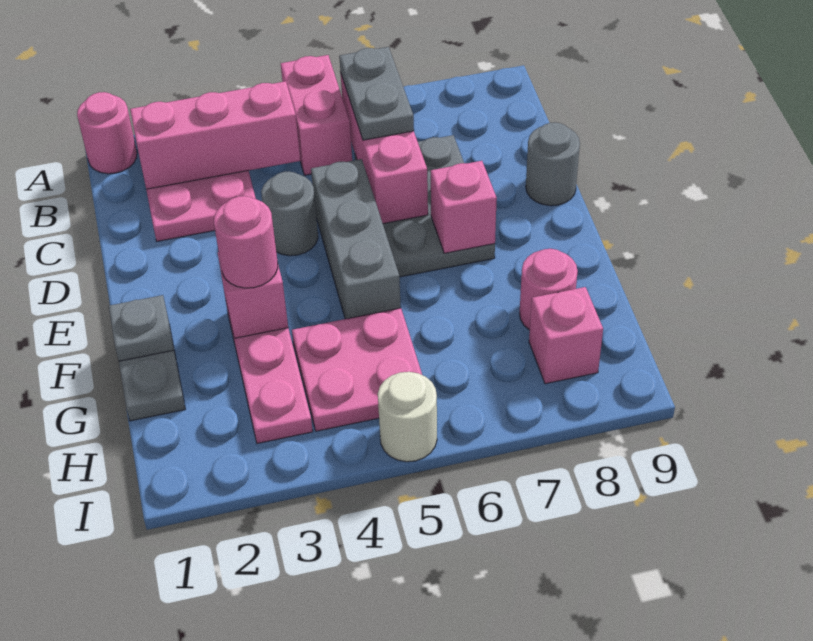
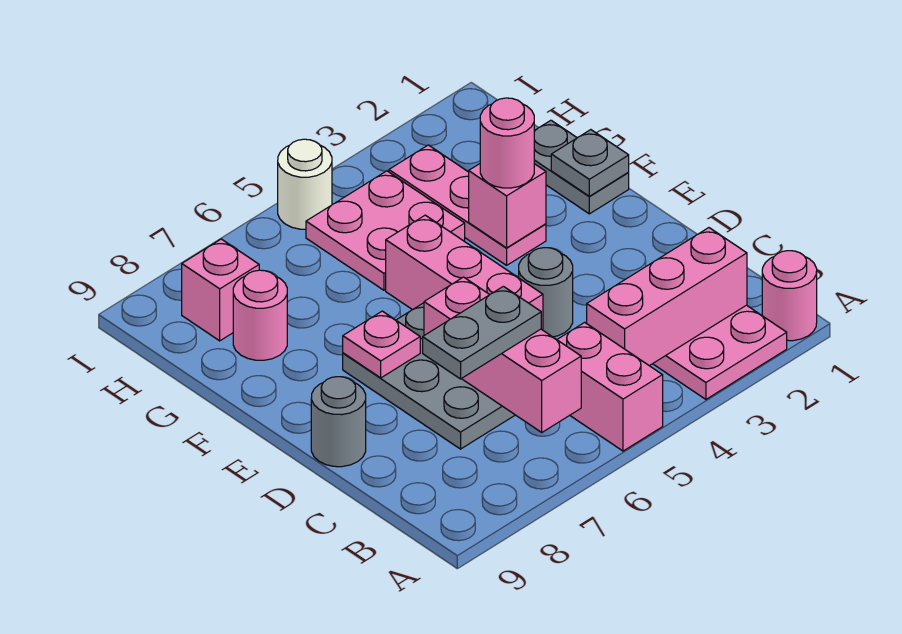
grey 1x2 plate [339,47,414,140] -> grey 1x2 plate turned to [423,286,541,379]
grey 1x3 brick [311,159,401,319] -> pink 1x3 brick [386,215,543,330]
pink 1x1 brick [431,161,497,253] -> pink 1x1 plate [343,311,420,378]

